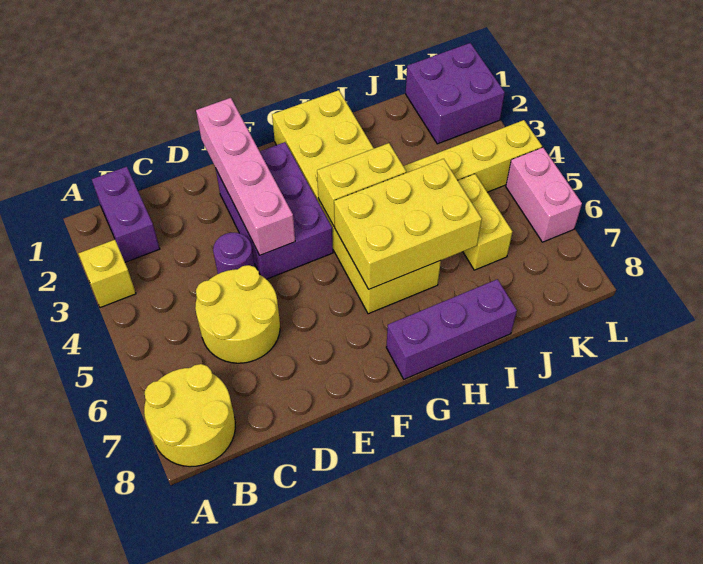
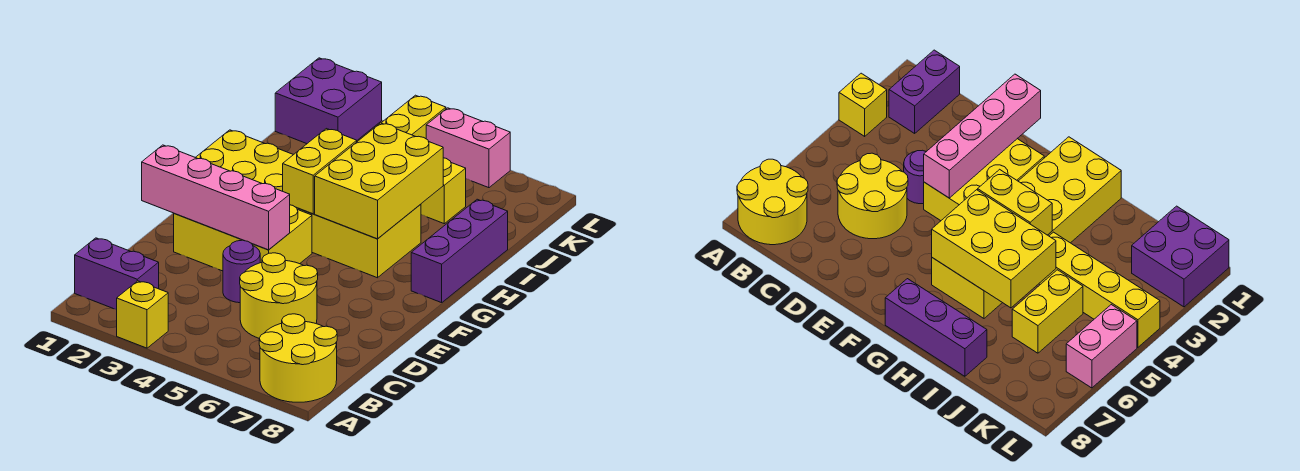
purple 2x3 brick [216,142,333,279] -> yellow 2x3 brick [174,205,312,271]

